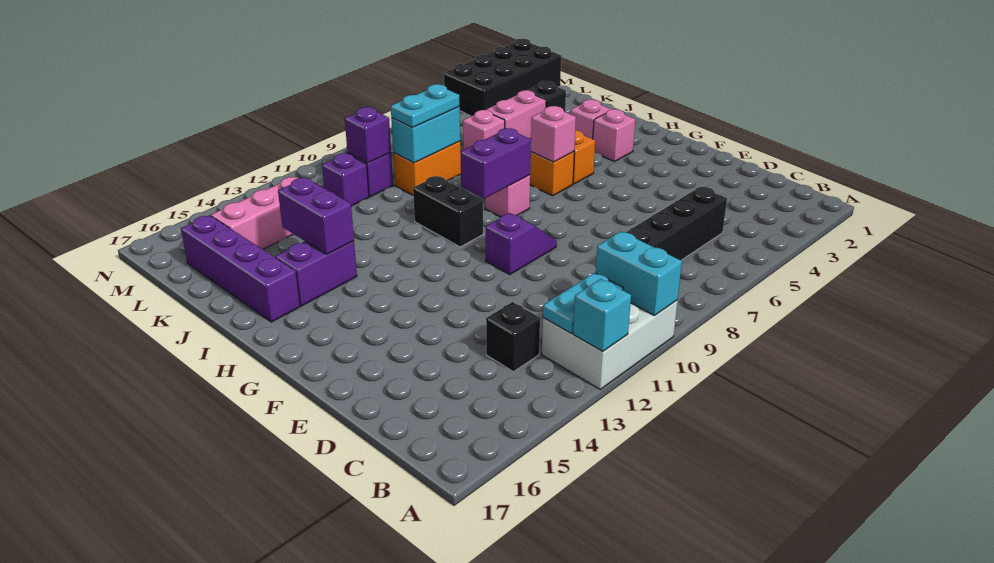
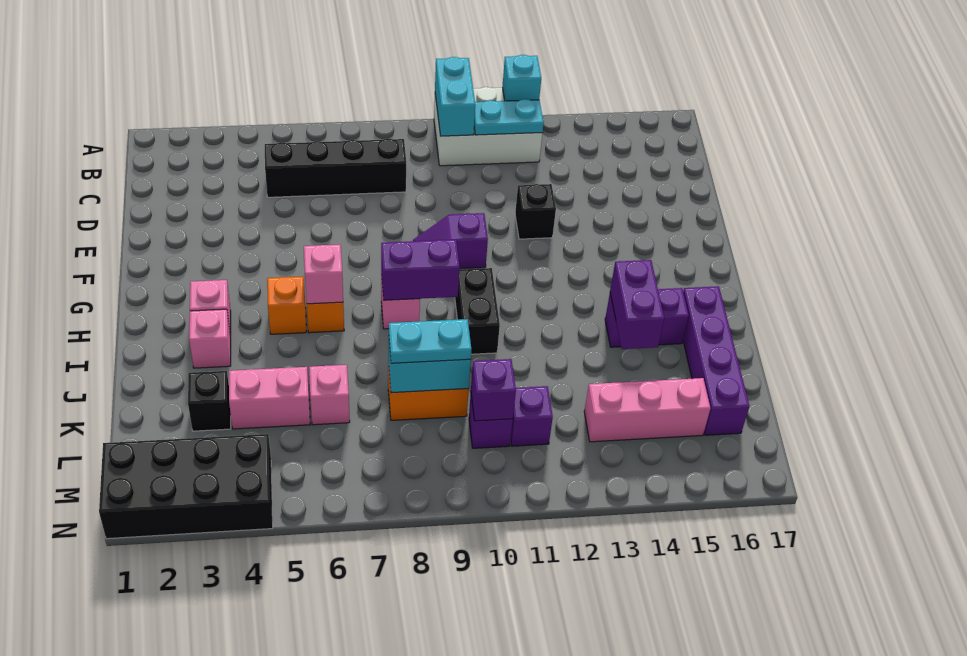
black 1x1 brick [486,302,540,372] -> black 1x1 brick moved to [515,184,556,239]

